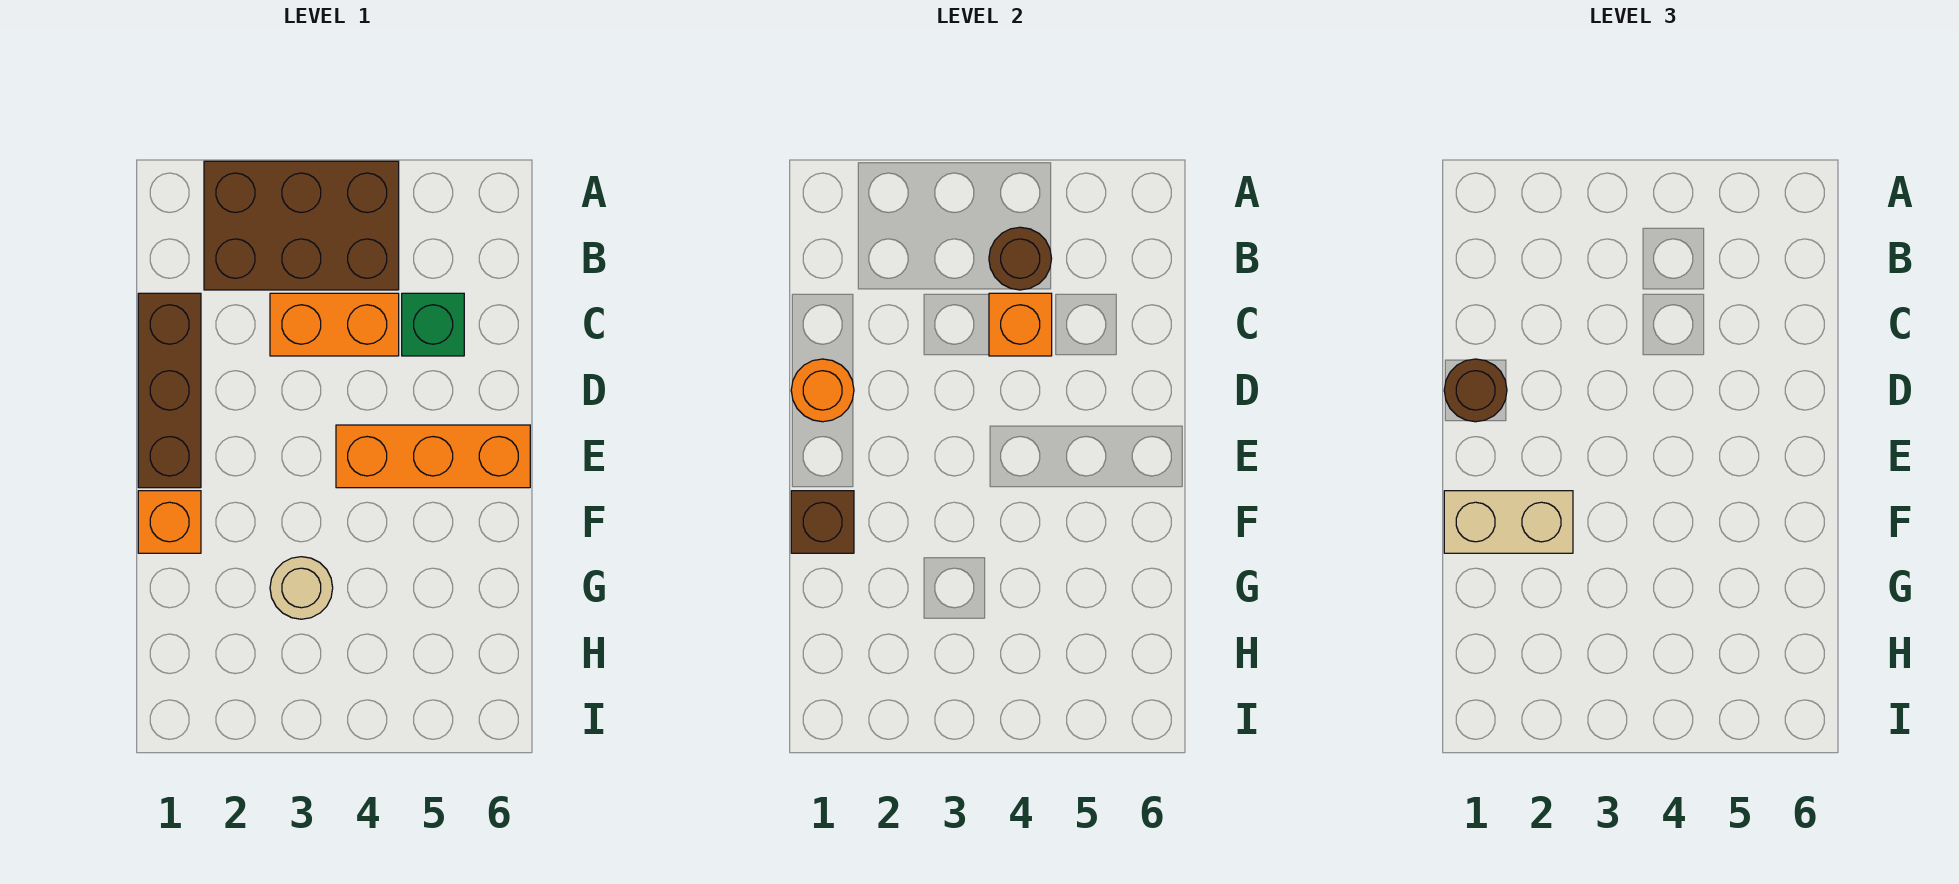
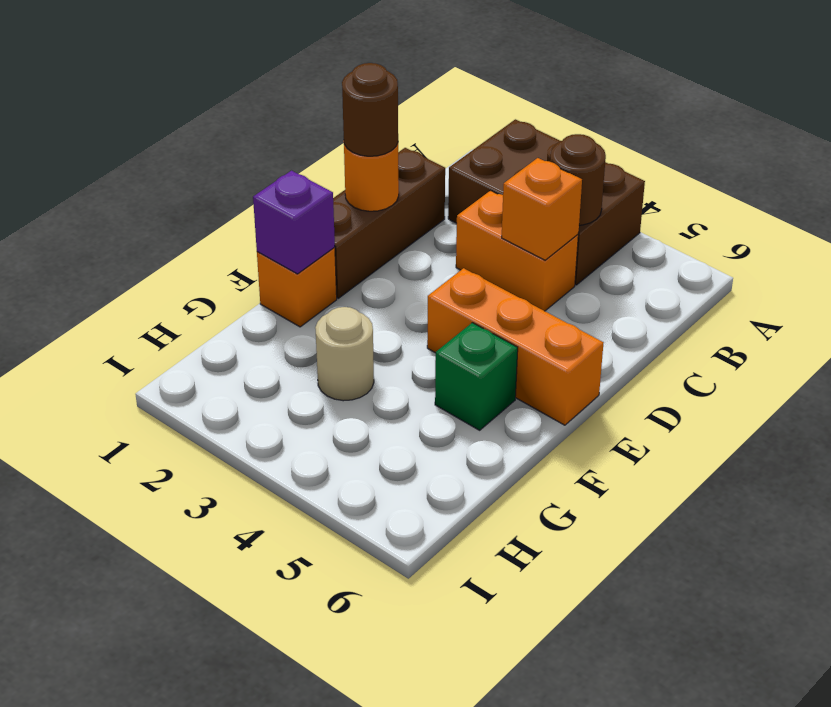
green 1x1 brick [402,293,464,356] -> green 1x1 brick moved to [435,323,518,430]
brown 1x1 brick [791,491,854,553] -> purple 1x1 brick [253,171,335,274]
tan 1x2 brick [1444,491,1573,553] -> none

